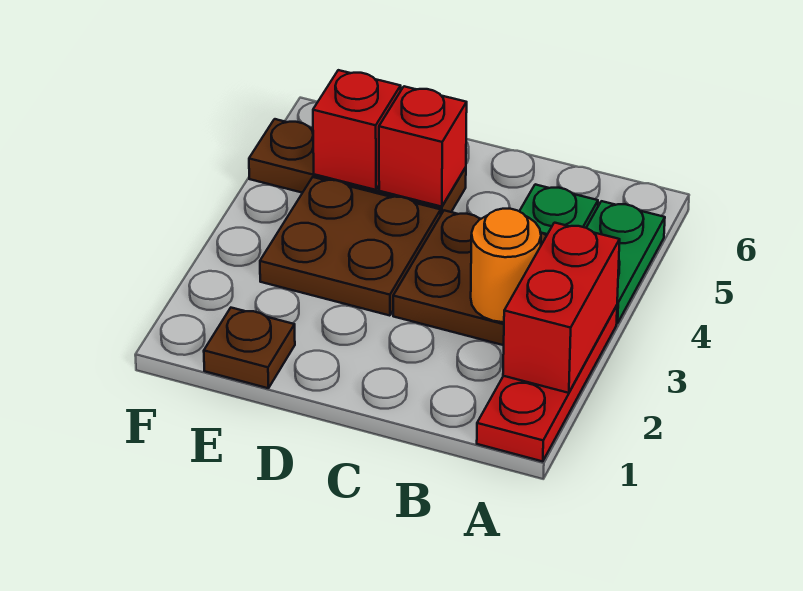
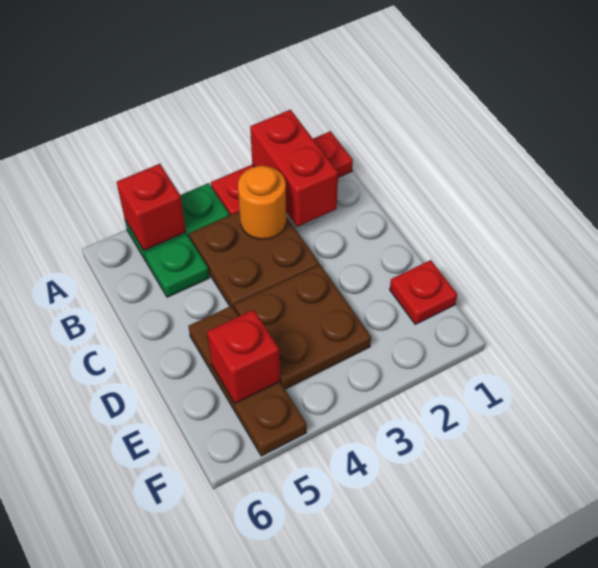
red 1x2 brick [503,223,620,393] -> red 1x2 brick turned to [250,110,338,227]
red 1x1 brick [379,86,467,207] -> red 1x1 brick moved to [117,164,186,250]
brown 1x1 plate [204,308,295,388] -> red 1x1 plate [390,260,457,324]

